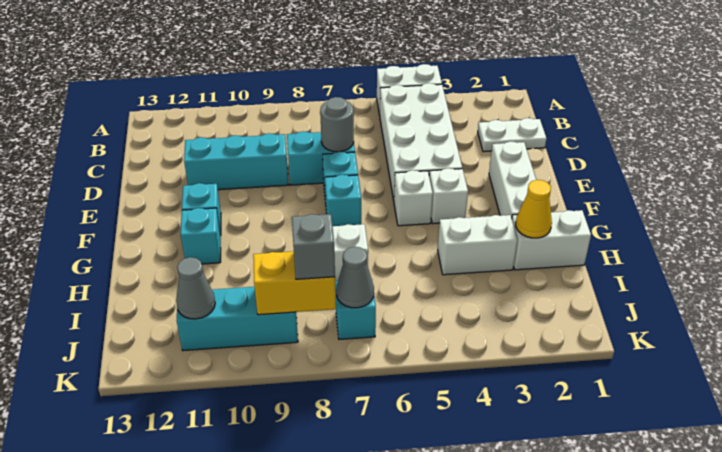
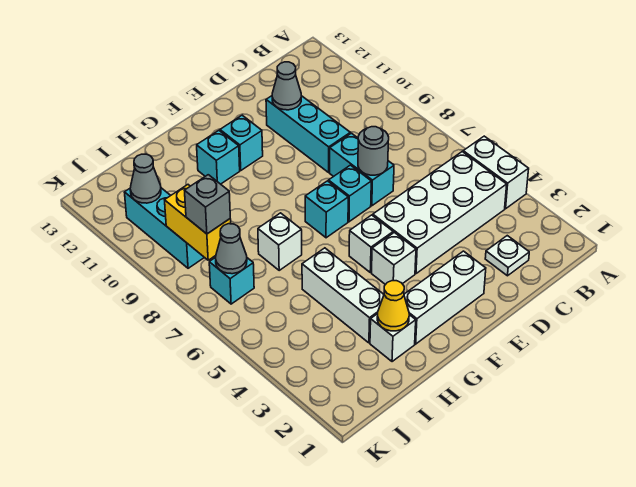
white 1x2 plate [478,118,547,152] -> white 1x1 plate [485,236,529,276]
none -> grey 1x1 cone [272,62,301,110]
white 1x2 brick [512,210,591,270] -> white 1x1 brick [370,314,416,362]
white 1x2 brick [438,215,517,275] -> white 1x3 brick [302,248,384,343]

